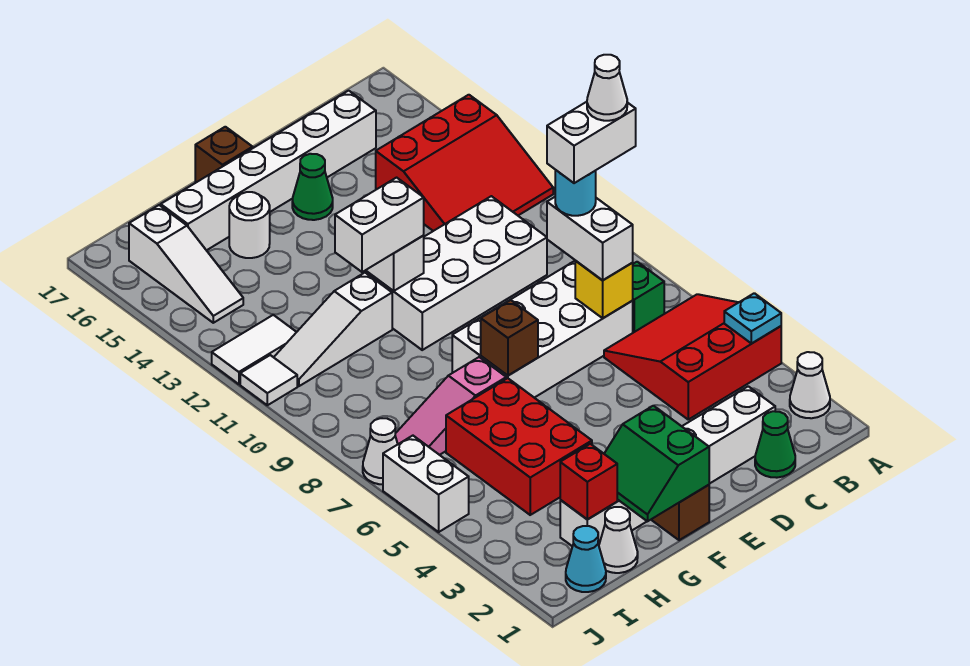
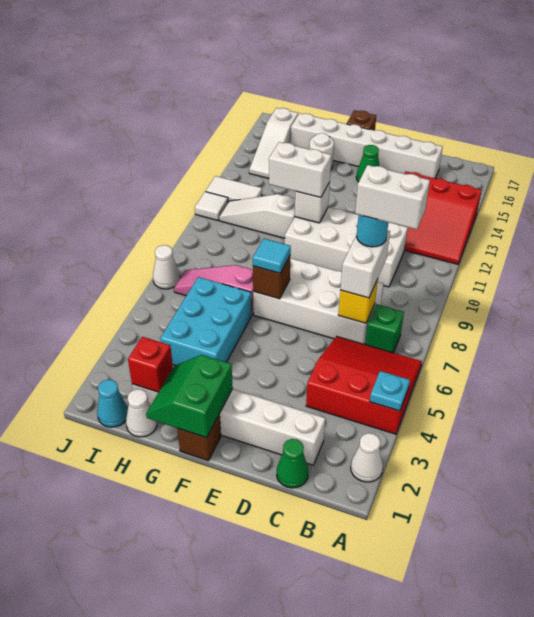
white 1x1 cone [587,55,627,121] -> none
none -> cyan 1x1 tile [253,239,291,273]
red 2x3 brick [446,378,592,515] -> cyan 2x3 brick [160,277,252,365]
white 1x2 brick [383,436,469,532] -> none

